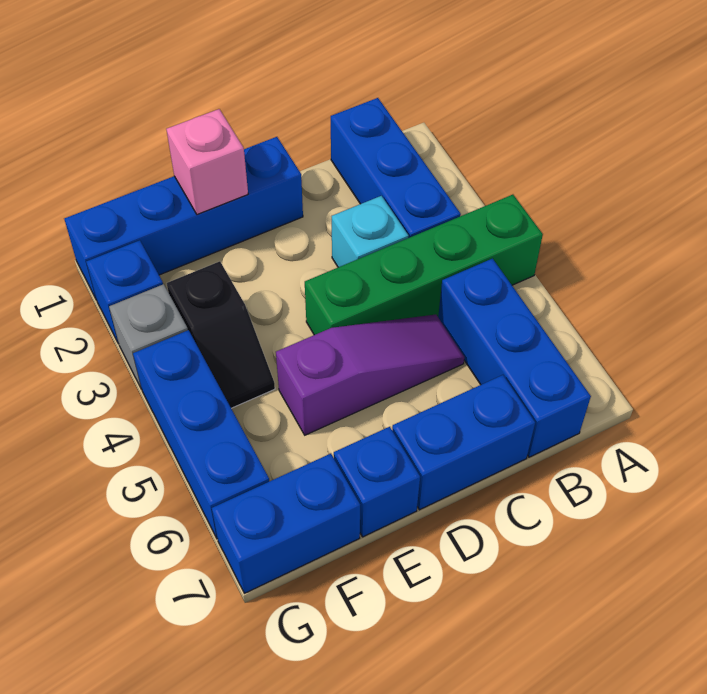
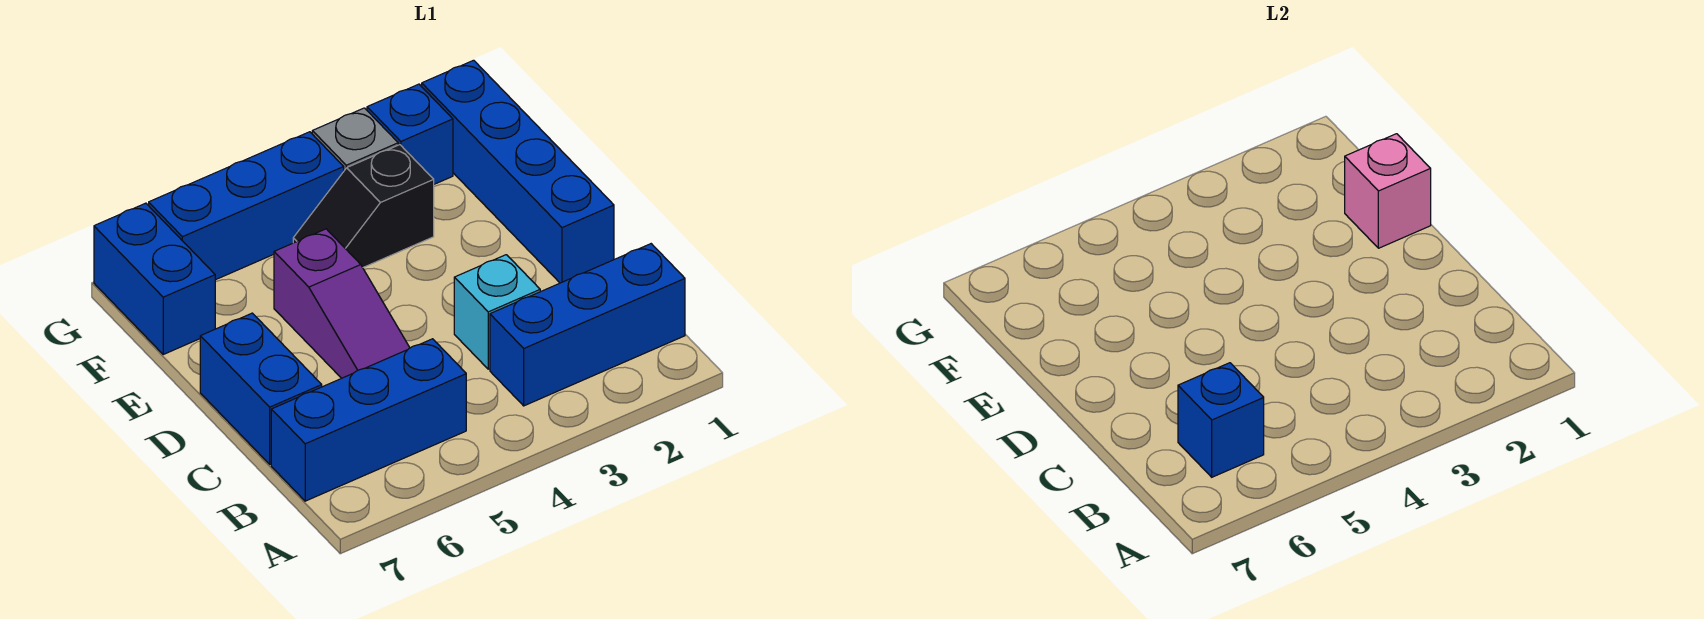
green 1x4 brick [305,195,543,335] -> none
blue 1x1 brick [334,427,420,537] -> blue 1x1 brick moved to [1178,363,1264,477]

